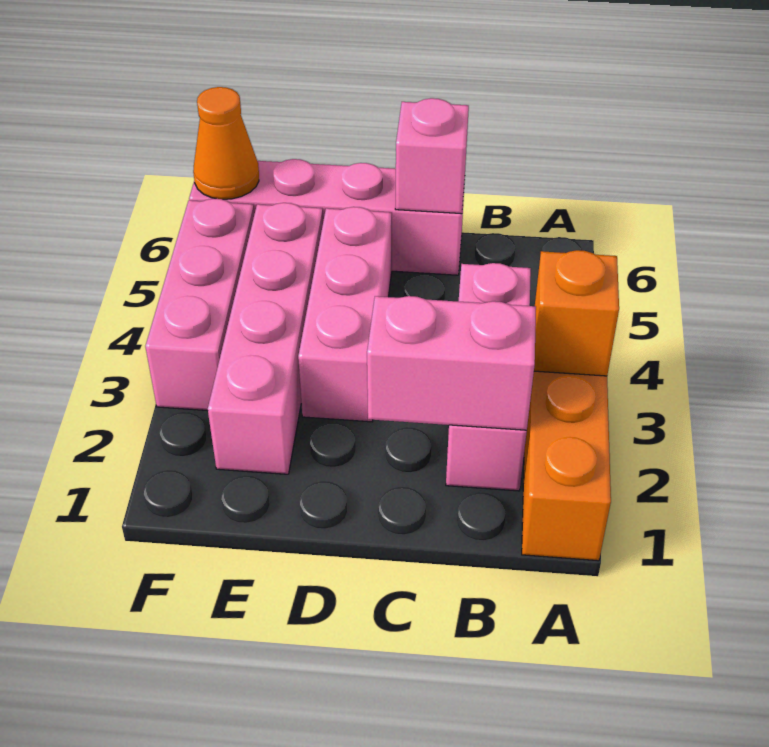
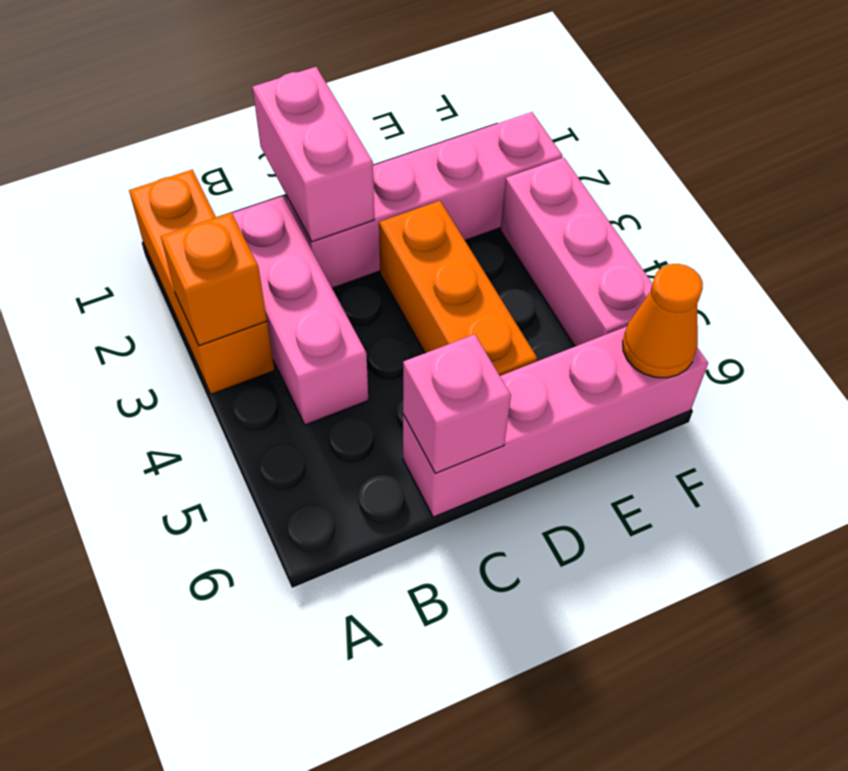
pink 1x2 brick [367,296,536,430] -> pink 1x2 brick turned to [253,67,374,242]
pink 1x3 brick [298,207,392,422] -> orange 1x3 brick [379,201,537,376]
pink 1x4 brick [208,203,323,474] -> pink 1x4 brick turned to [286,112,562,288]

